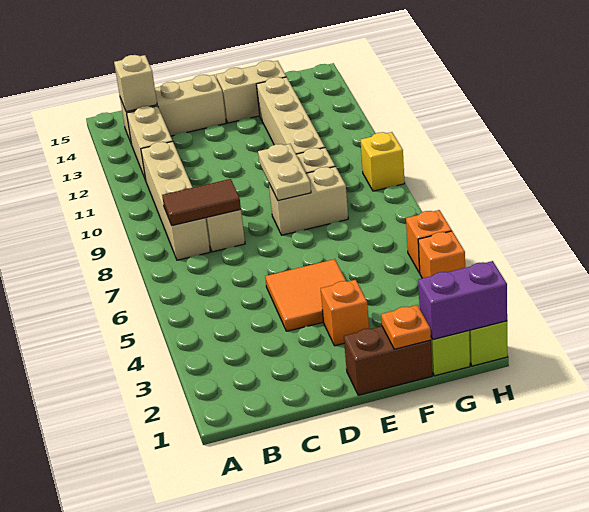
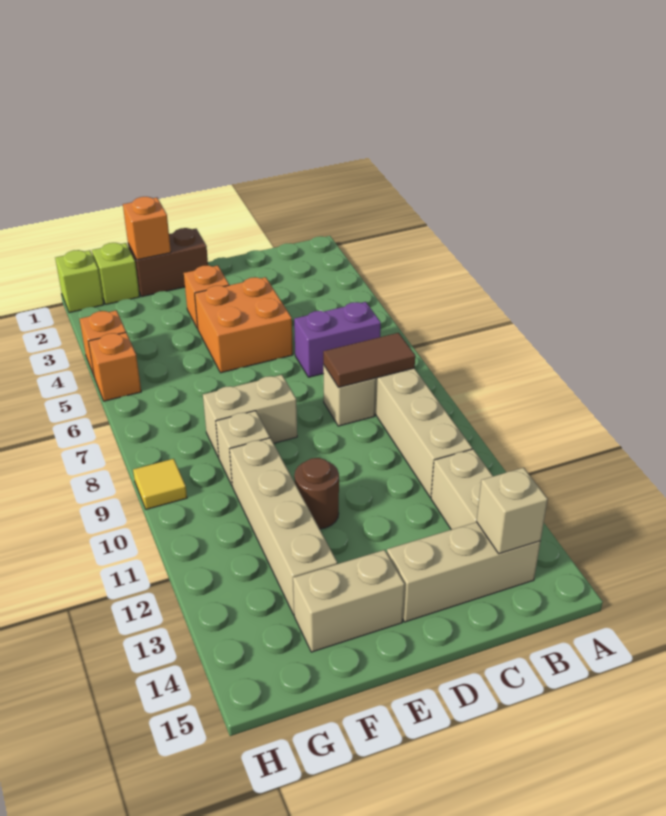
orange 2x2 tile [265,259,346,331] -> orange 2x2 brick [195,277,293,373]
tan 1x2 plate [258,144,311,201] -> none
none -> brown 1x1 round brick [294,458,339,529]
orange 1x1 plate [381,305,431,349] -> orange 1x1 brick [123,197,171,260]
purple 1x2 brick [418,261,507,340] -> purple 1x2 brick moved to [294,302,381,377]
yellow 1x1 brick [360,132,405,191] -> yellow 1x1 tile [133,459,187,509]

